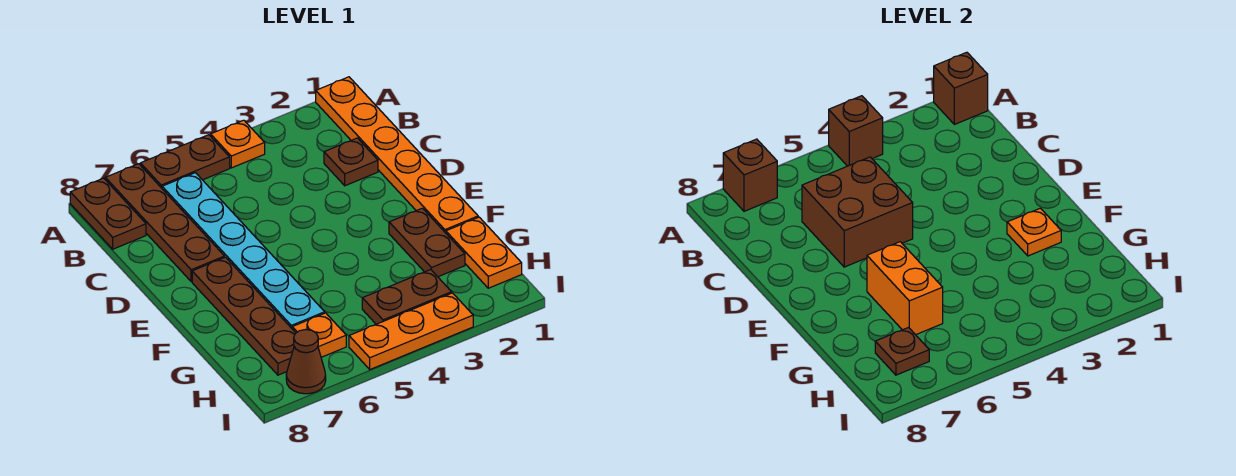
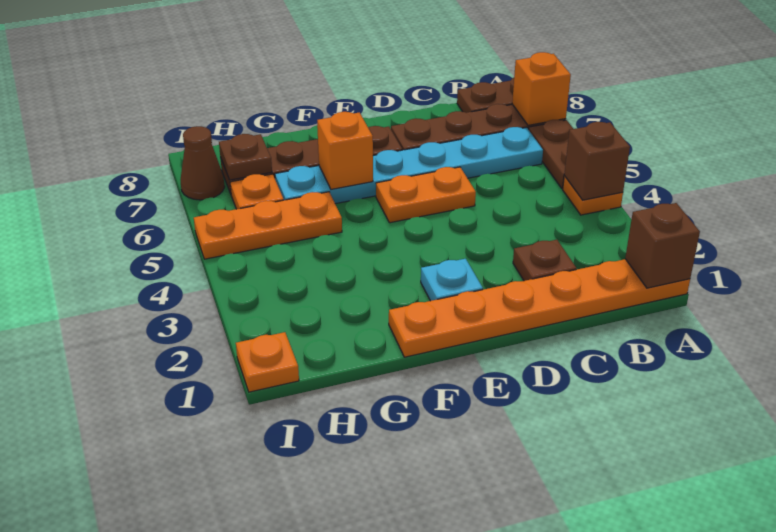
brown 1x1 brick [723,139,777,211] -> orange 1x1 brick [512,52,571,125]
brown 2x2 brick [802,157,913,267] -> none
none -> cyan 1x1 plate [421,259,483,301]
brown 1x2 plate [389,208,465,277] -> none
orange 1x1 plate [1007,208,1061,256] -> orange 1x1 plate moved to [236,332,299,392]
orange 1x2 brick [867,242,943,335] -> orange 1x1 brick [317,112,373,189]
orange 1x2 plate [446,217,522,288] -> orange 1x2 plate moved to [376,167,476,223]
brown 1x2 plate [362,270,452,324] -> none
orange 1x3 plate [349,293,473,369] -> orange 1x3 plate turned to [194,192,342,259]

